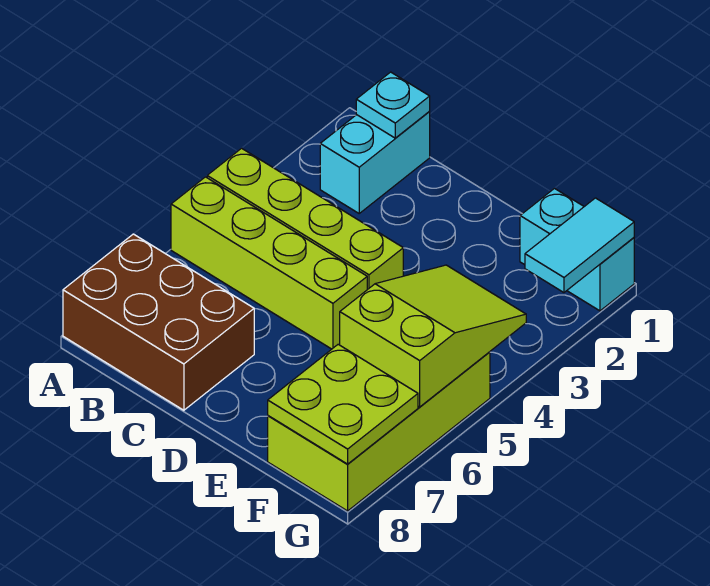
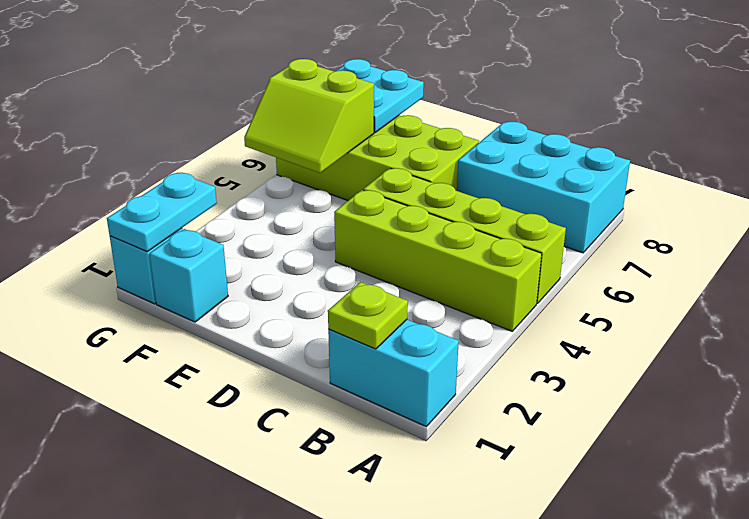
brown 2x3 brick [63,234,254,410] -> cyan 2x3 brick [457,122,630,253]
cyan 1x2 brick [320,112,430,213] -> cyan 1x2 brick turned to [328,320,459,427]
cyan 1x1 plate [356,72,430,138] -> lime 1x1 plate [328,282,408,349]
lime 2x3 slope [340,265,526,407] -> lime 2x2 slope [244,59,374,173]
lime 2x4 brick [268,352,490,511] -> lime 2x4 brick turned to [276,115,479,200]
lime 2x2 plate [268,344,418,464] -> cyan 2x2 plate [336,59,424,132]
cyan 1x2 tile [525,198,634,292] -> cyan 1x2 plate [107,173,217,252]

